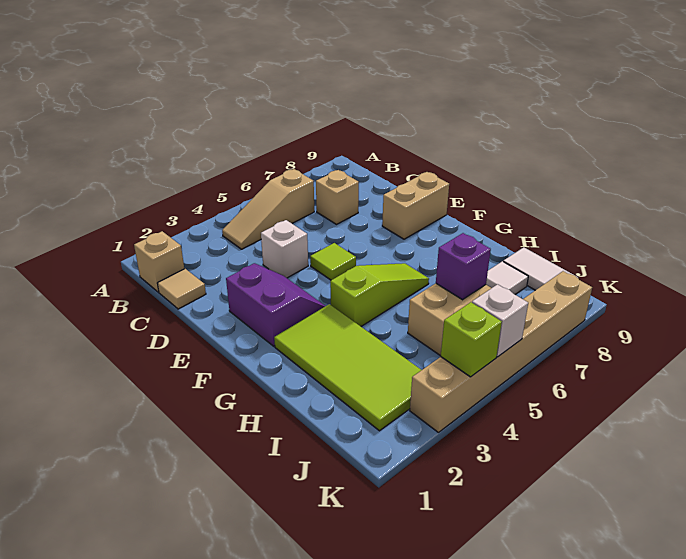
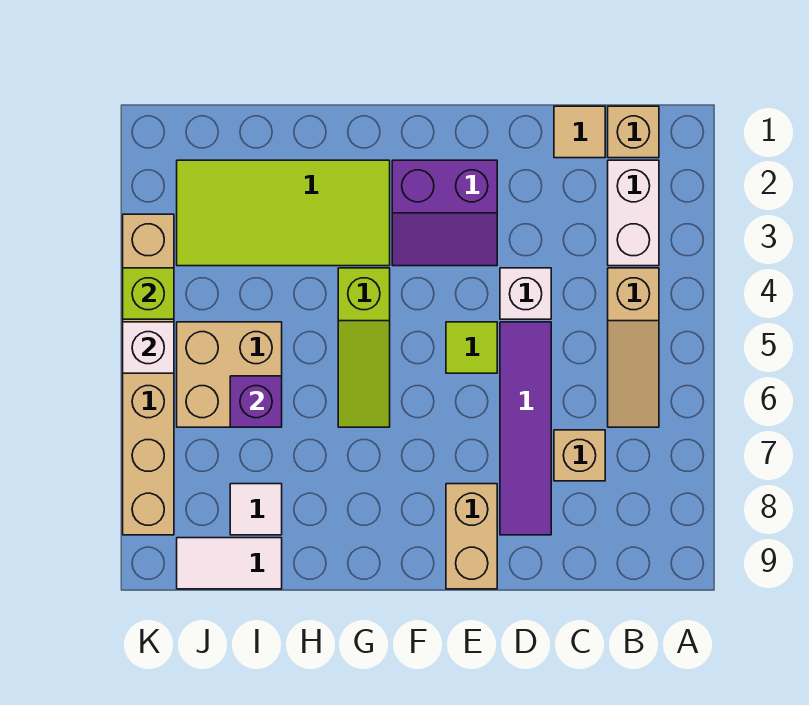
none -> white 1x2 brick [608,160,659,266]
tan 1x3 slope [222,169,314,249] -> tan 1x3 slope turned to [608,268,659,427]
none -> purple 1x4 tile [500,322,551,535]

